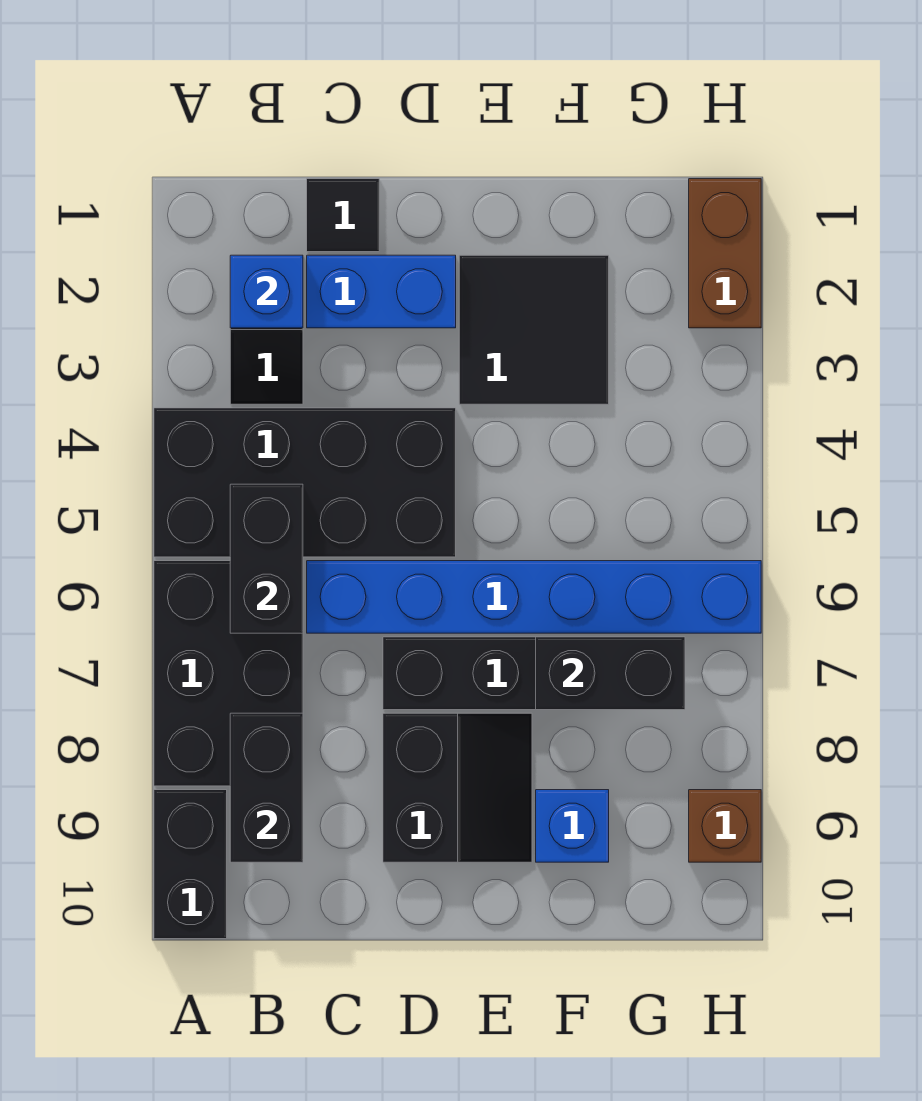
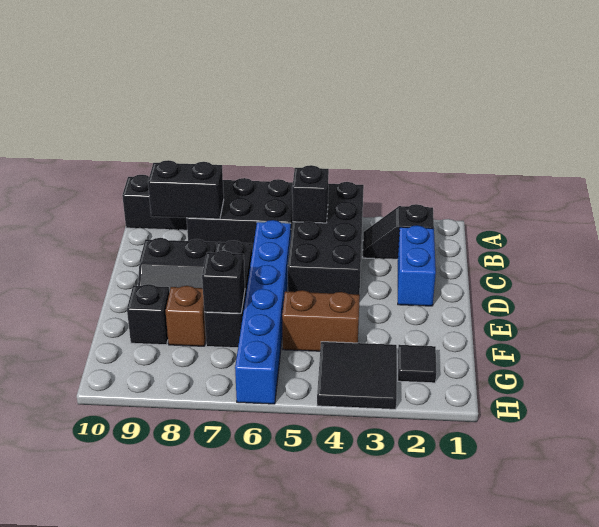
blue 1x1 brick [230,255,303,328] -> none
black 1x2 brick [230,484,303,633] -> black 1x1 brick [292,165,329,223]
black 1x1 tile [307,179,379,252] -> black 1x1 tile moved to [398,345,437,383]
black 2x2 tile [459,255,609,404] -> black 2x2 tile moved to [317,342,397,409]
black 1x2 brick [536,637,685,710] -> black 1x1 brick [202,251,245,313]
blue 1x1 brick [536,790,609,862] -> black 1x1 brick [127,284,170,345]
brown 1x2 brick [689,179,761,328] -> brown 1x2 brick moved to [282,290,360,351]
brown 1x1 brick [689,790,761,862] -> brown 1x1 brick moved to [166,286,206,346]

